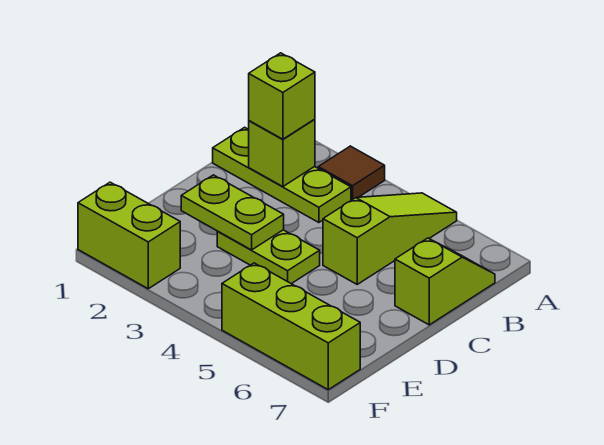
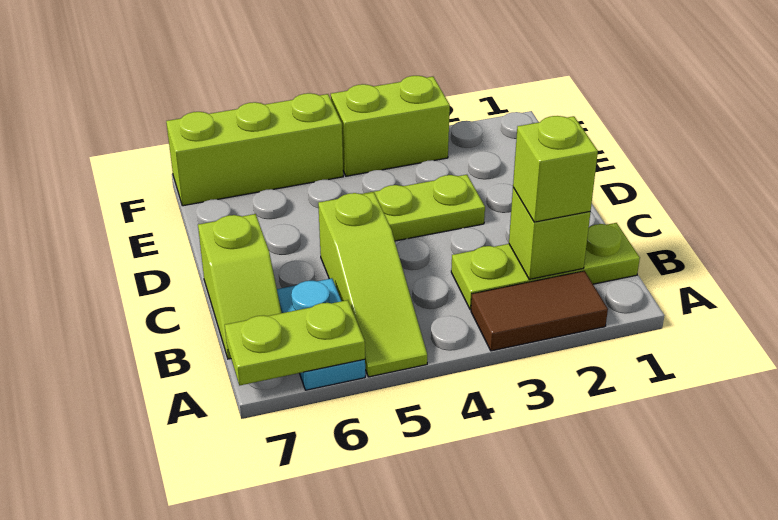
brown 1x1 tile [318,146,385,200] -> brown 1x2 tile [471,271,608,351]
none -> cyan 1x2 plate [277,278,365,390]
lime 1x2 plate [181,175,284,250] -> lime 1x2 plate moved to [225,300,365,385]
lime 1x2 brick [78,182,180,289] -> lime 1x2 brick moved to [331,76,450,176]

